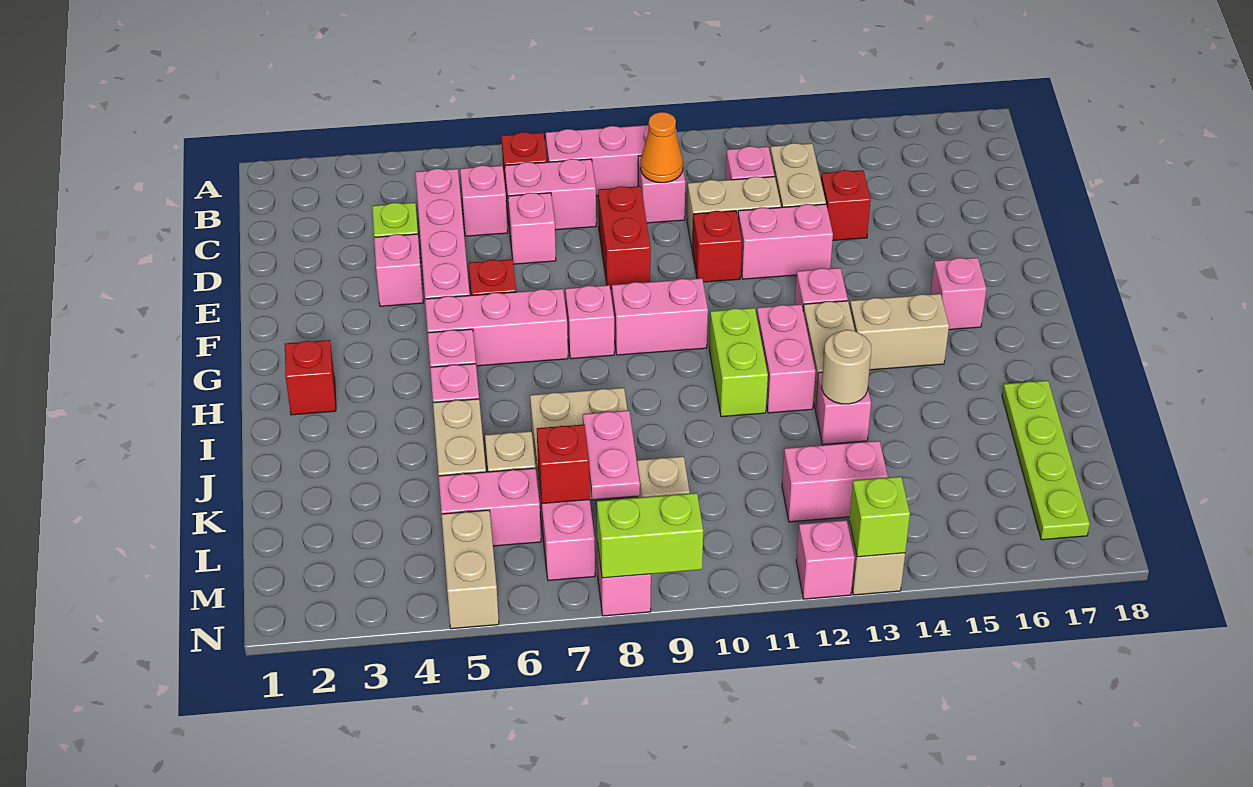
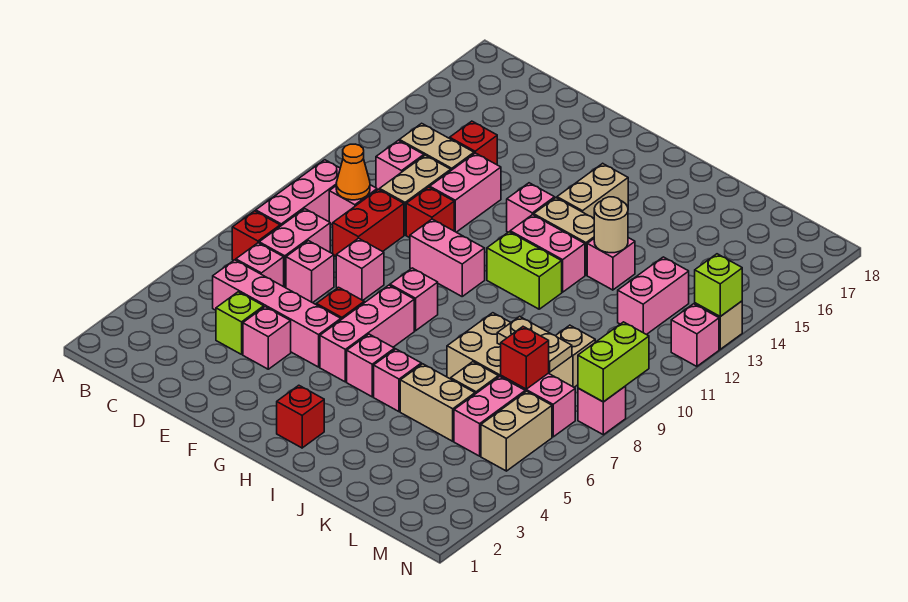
red 1x2 brick [598,186,651,289] -> red 1x2 brick turned to [333,189,404,257]
pink 1x2 brick [612,278,708,355] -> pink 1x2 brick turned to [410,219,485,296]
pink 1x1 brick [931,258,986,330] -> pink 1x1 brick moved to [336,238,384,300]
lime 1x4 plate [1002,380,1090,540] -> none
pink 1x2 plate [583,410,640,499] -> tan 1x2 plate [497,316,572,372]
tan 1x2 brick [442,510,499,629] -> tan 1x2 brick turned to [481,391,552,471]

